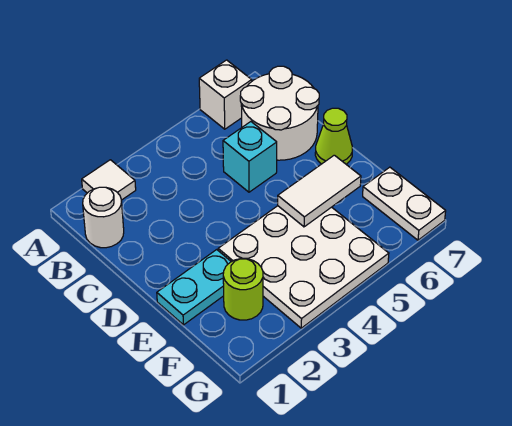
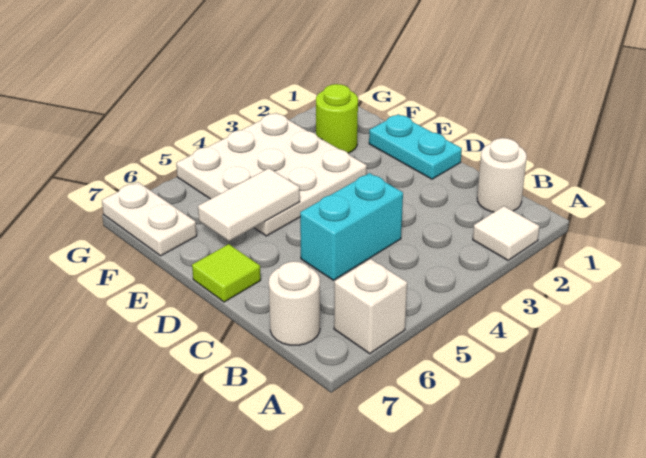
white 2x2 round brick [240,66,319,160] -> white 1x1 round brick [269,261,320,345]
cyan 1x1 brick [223,122,277,192] -> cyan 1x2 brick [300,173,403,280]
lime 1x1 cone [315,108,352,164] -> lime 1x1 tile [192,244,261,302]
cyan 1x2 plate [157,250,231,325] -> cyan 1x2 plate turned to [369,114,462,179]

